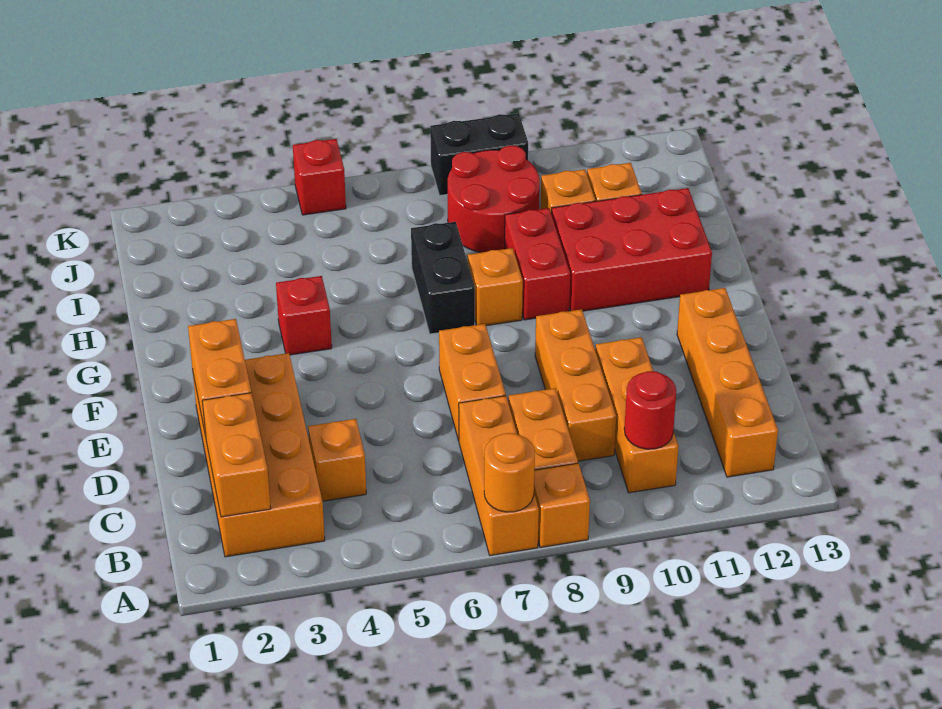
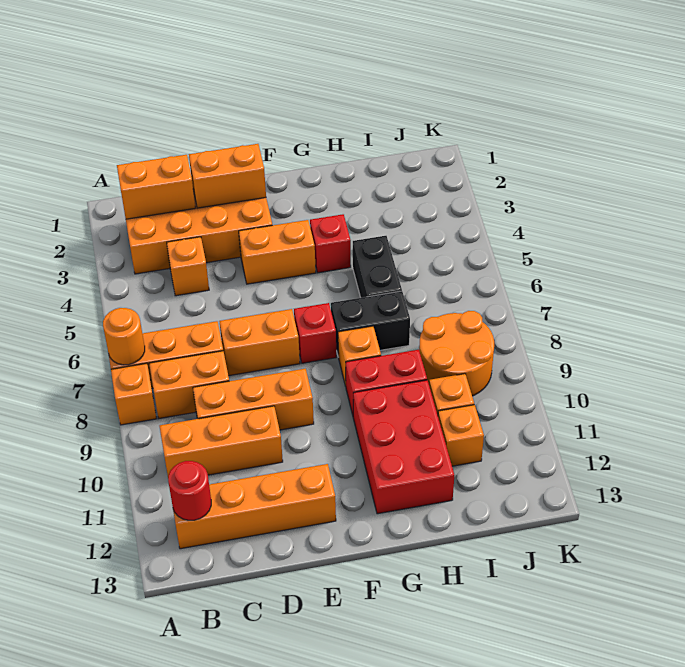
red 1x1 round brick [624,371,676,449] -> red 1x1 round brick moved to [168,461,211,520]
none -> orange 1x2 brick [239,220,316,284]
red 2x2 round brick [448,146,540,253] -> orange 2x2 round brick [419,311,494,396]
red 1x1 brick [293,139,346,215] -> red 1x1 brick moved to [294,303,336,363]
black 1x2 brick [430,113,528,195] -> black 1x2 brick moved to [353,236,402,298]

